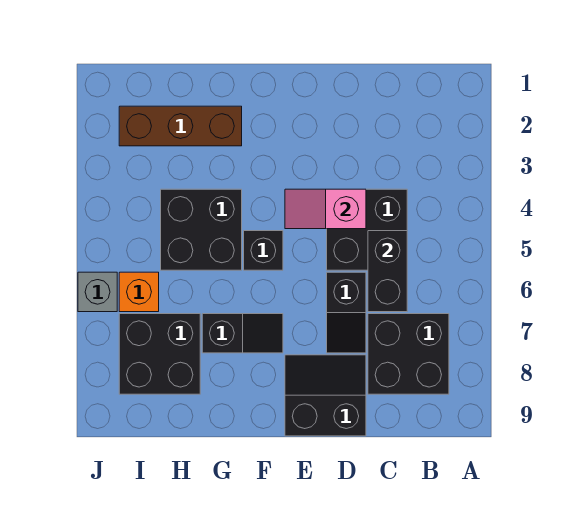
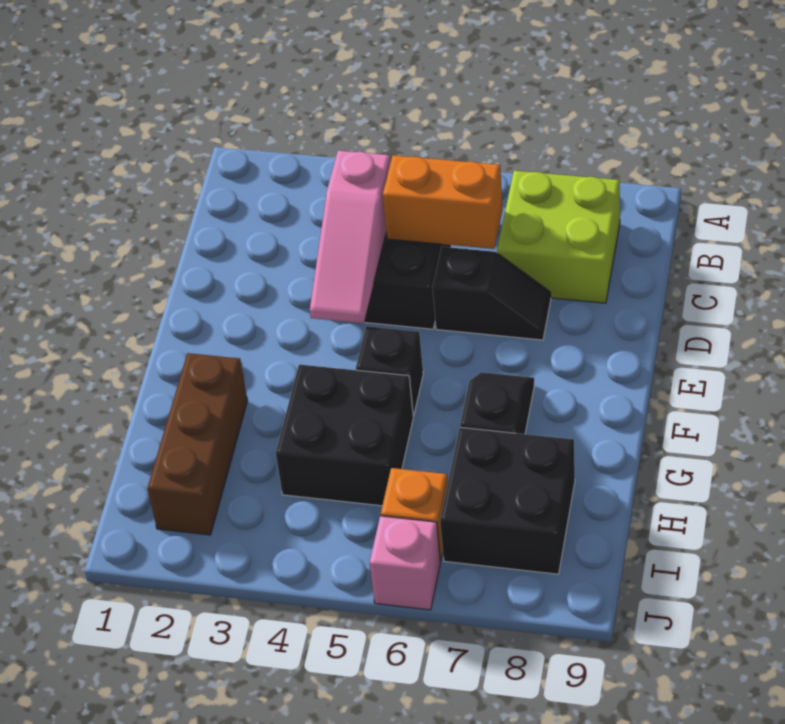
black 2x2 brick [368,314,449,394] -> lime 2x2 brick [497,171,620,303]
black 1x2 brick [368,231,407,312] -> orange 1x2 brick [383,155,503,249]
pink 1x2 slope [285,189,366,229] -> pink 1x3 slope [310,151,391,323]
black 2x2 slope [285,355,366,436] -> none
grey 1x1 brick [78,272,117,312] -> pink 1x1 brick [370,516,440,610]

